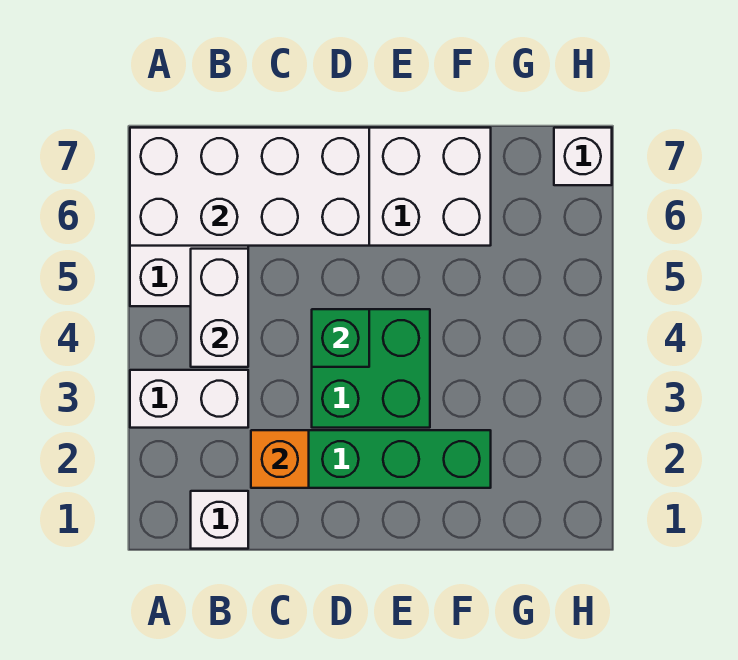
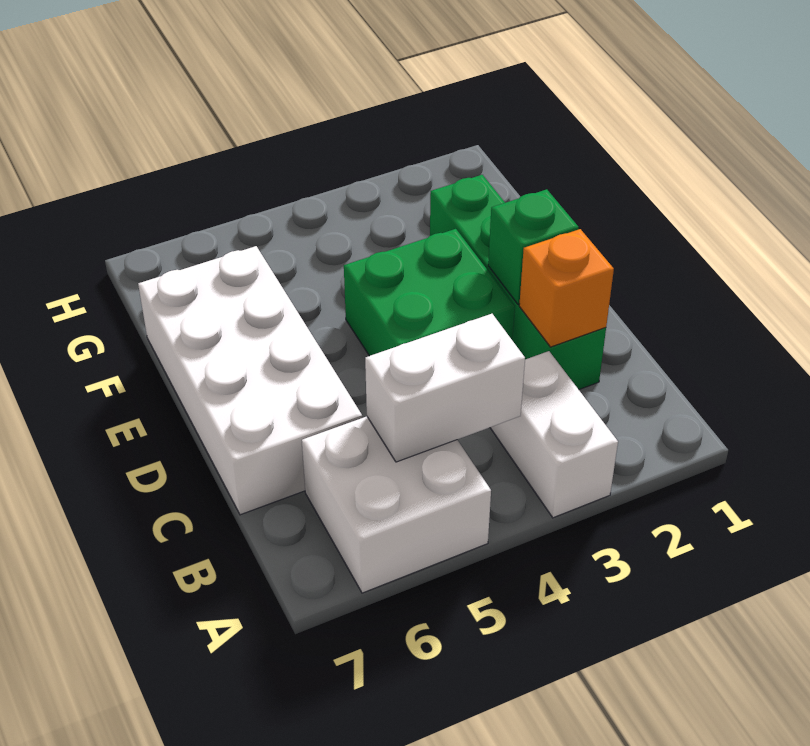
white 2x4 brick [130,128,369,246] -> none
white 1x1 brick [191,491,248,549] -> none
green 1x1 brick [312,309,369,367] -> green 1x1 brick moved to [488,189,579,304]
white 1x1 brick [554,128,612,185] -> none

